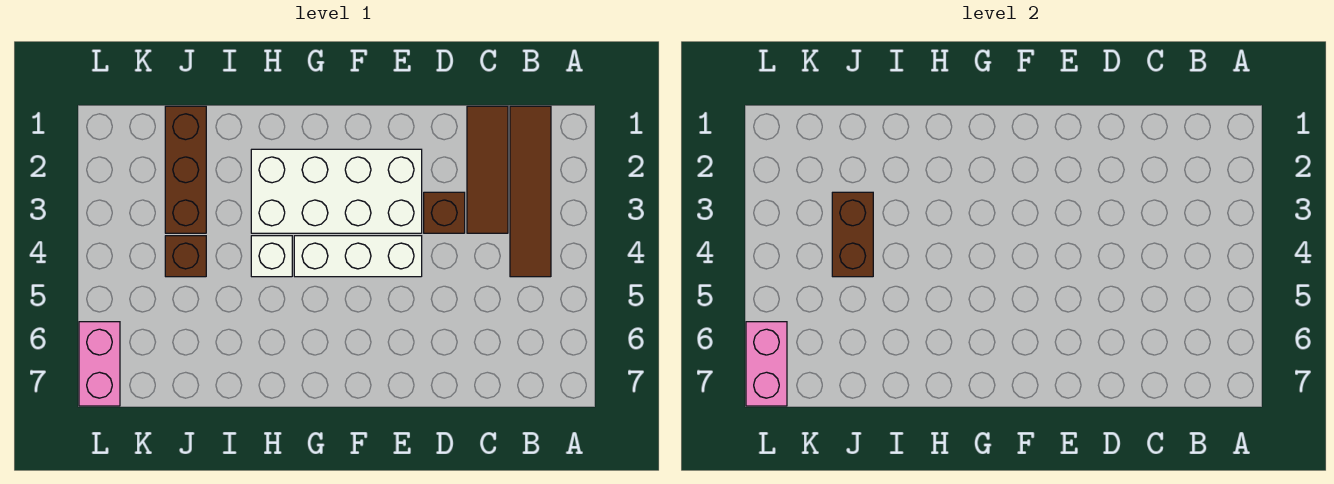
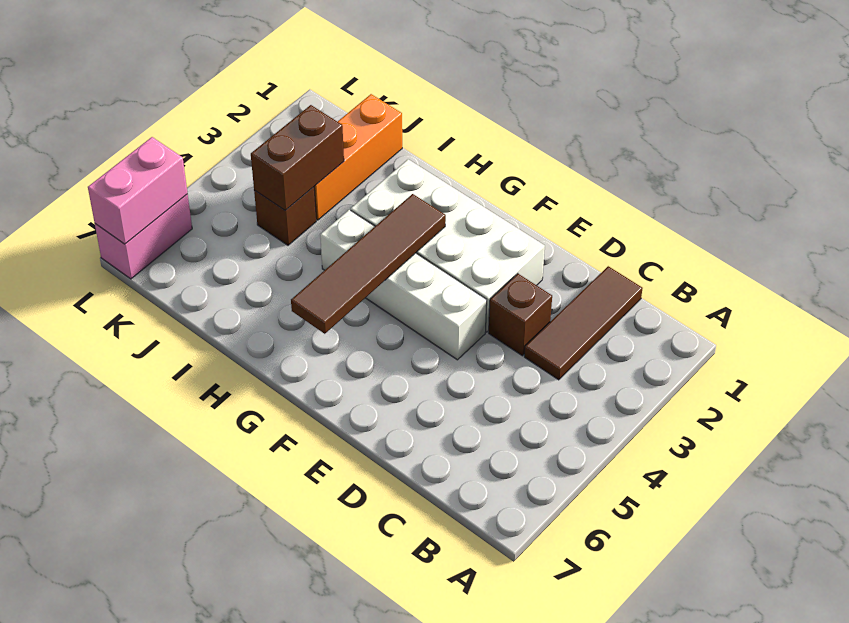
brown 1x4 tile [510,106,551,277] -> brown 1x4 tile moved to [291,194,446,334]
brown 1x3 brick [165,106,206,233] -> orange 1x3 brick [314,94,402,220]

